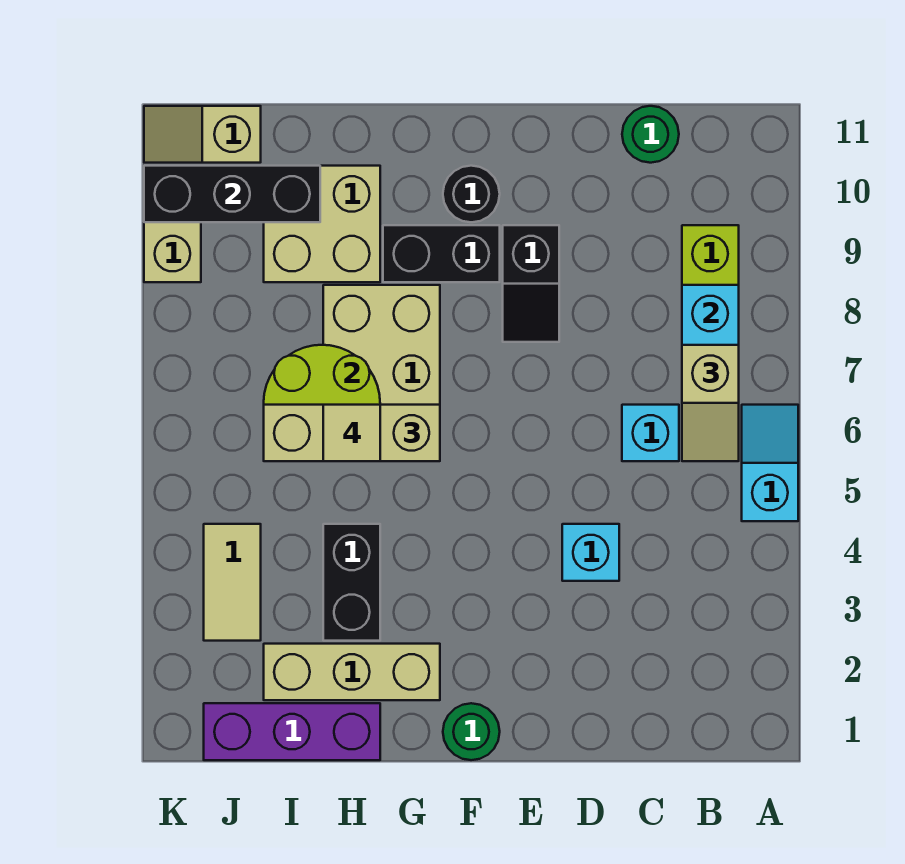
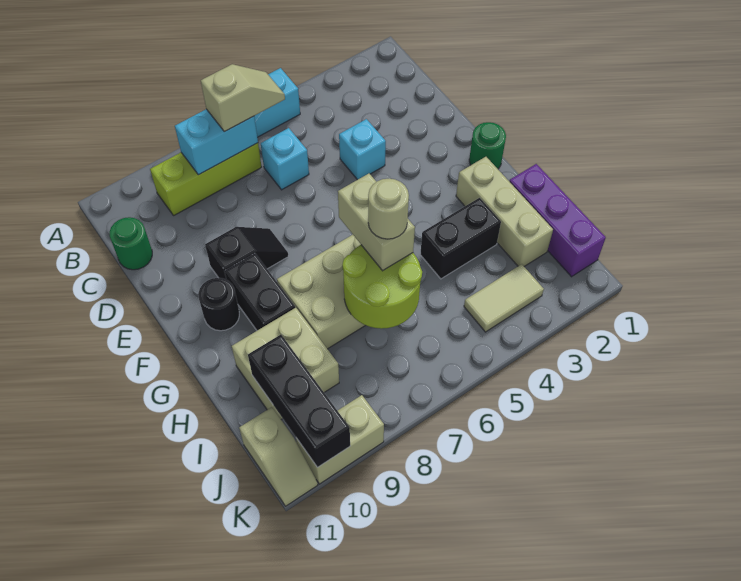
tan 1x3 brick [264,405,440,461] -> tan 1x2 brick [338,174,415,271]
tan 1x1 tile [323,405,380,461] -> tan 1x1 round brick [368,179,409,239]

